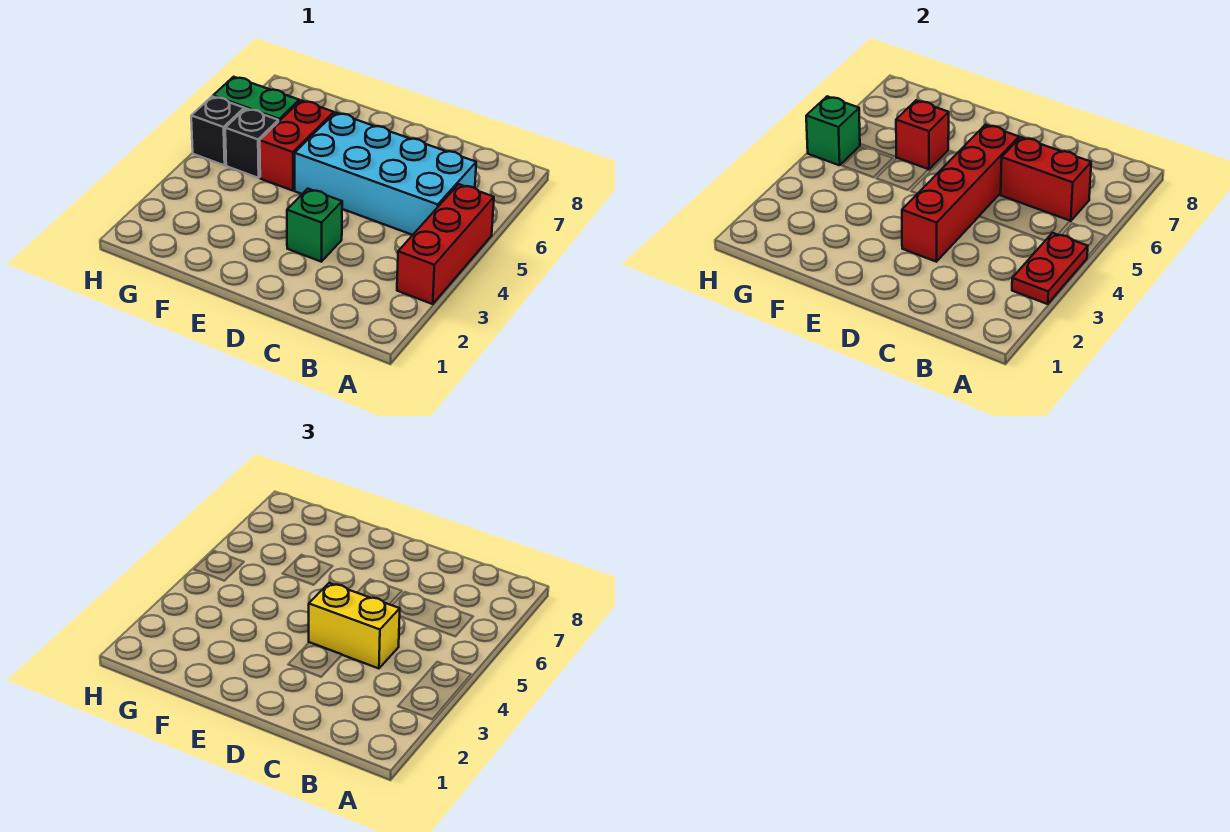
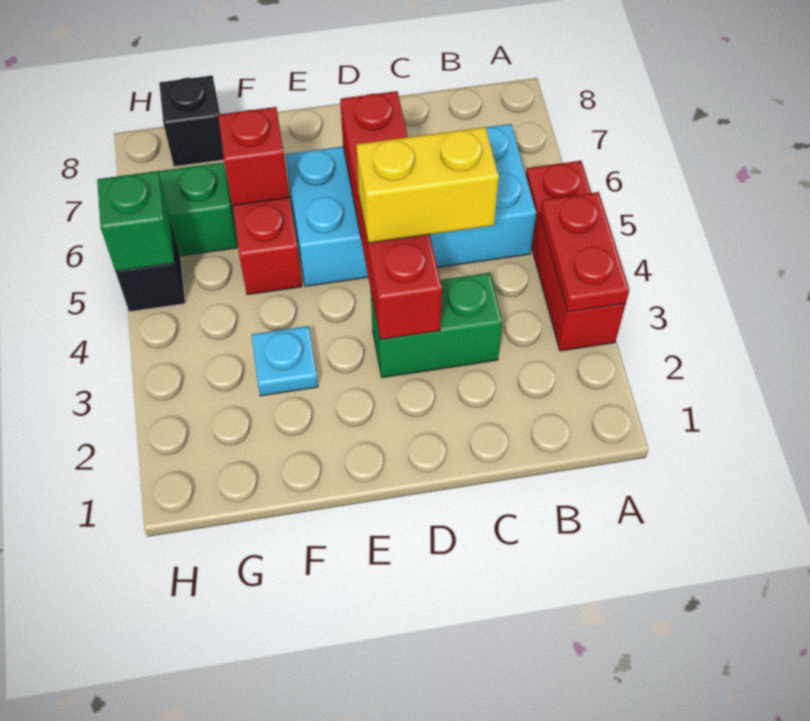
red 1x2 brick [1001,137,1091,221] -> none
green 1x1 brick [287,189,342,262] -> green 1x2 brick [371,273,502,378]
none -> cyan 1x1 plate [251,326,318,396]
black 1x1 brick [225,109,278,178] -> black 1x1 brick moved to [159,76,224,167]

